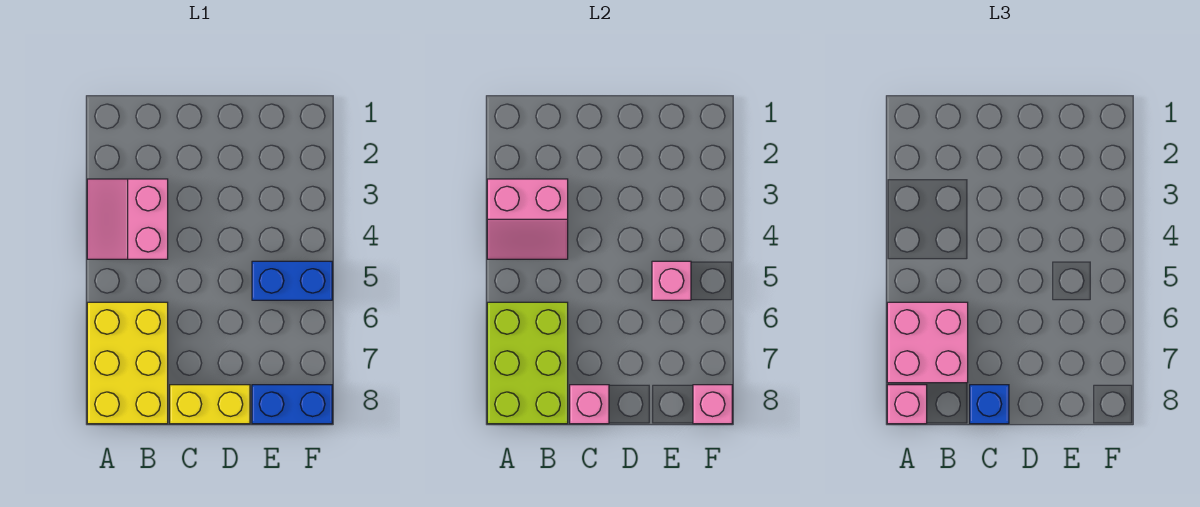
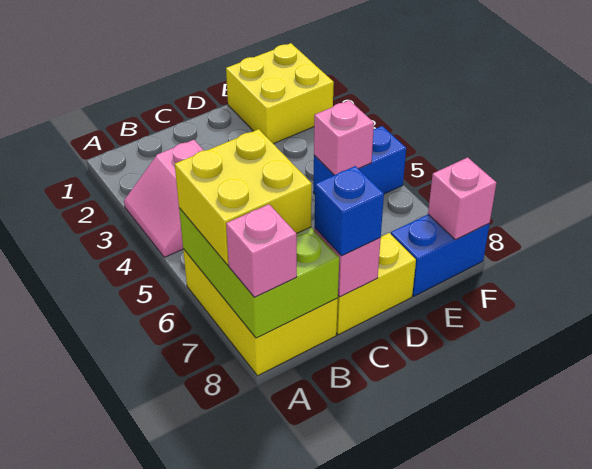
pink 2x2 slope [487,179,568,259] -> none
pink 2x2 brick [887,302,968,383] -> yellow 2x2 brick [175,129,312,265]
none -> yellow 2x2 brick [226,43,334,144]

